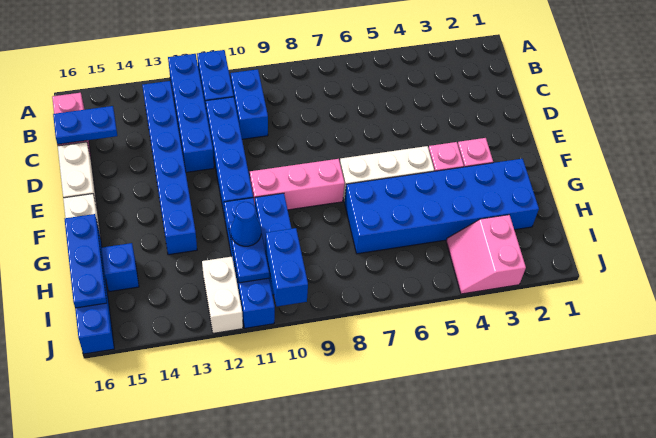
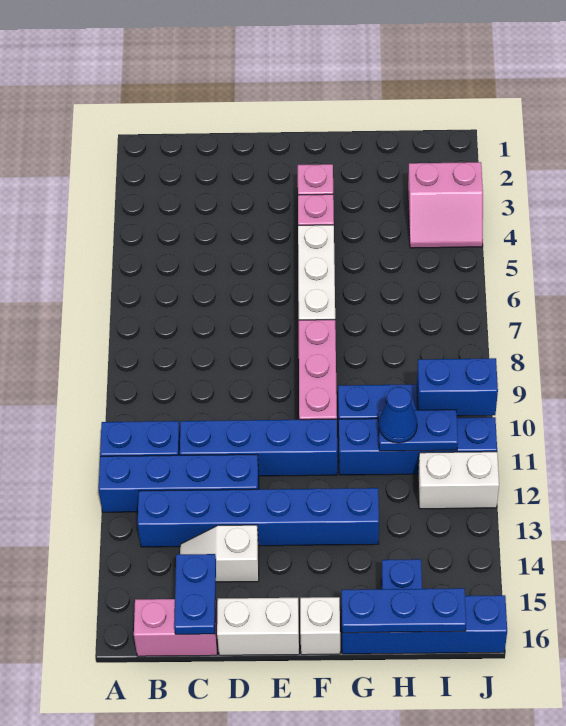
blue 1x2 brick [231,69,268,139] -> none
none -> white 1x2 slope [180,525,259,582]
blue 2x6 brick [344,159,539,254] -> none

